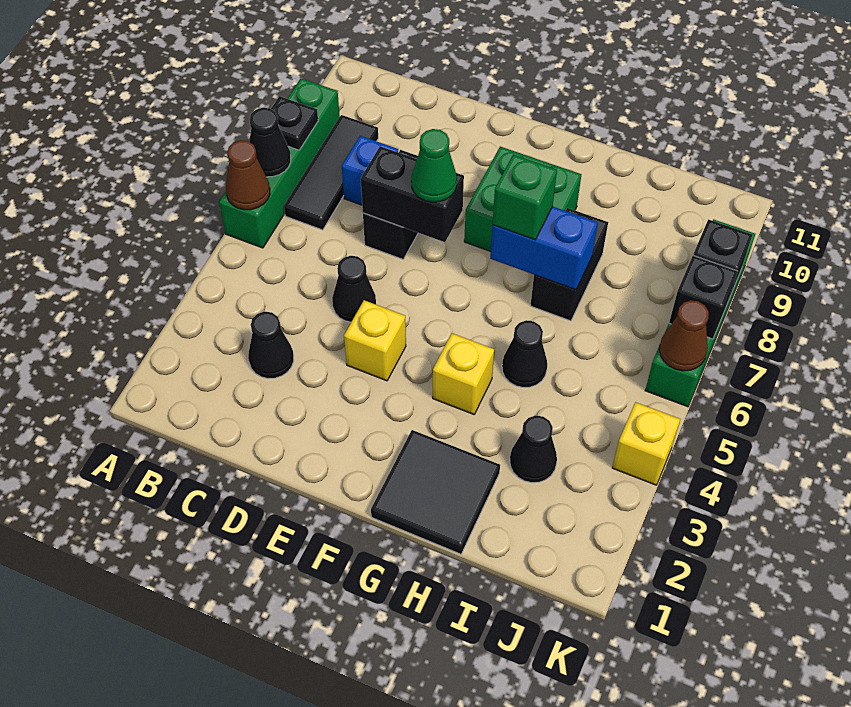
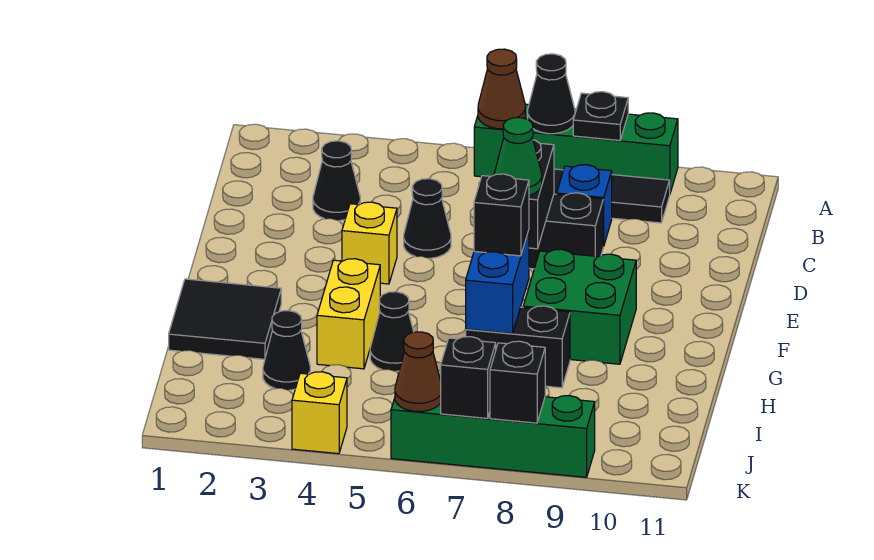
yellow 1x1 brick [433,333,494,414] -> yellow 1x2 brick [317,259,380,369]
green 1x1 brick [493,155,557,240] -> black 1x1 brick [474,174,529,256]

